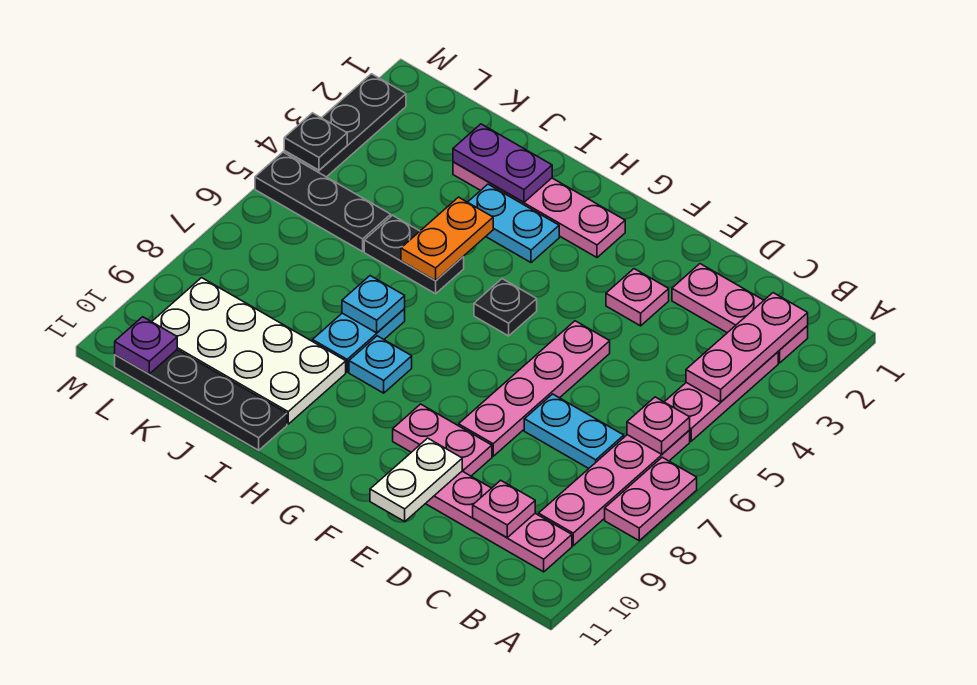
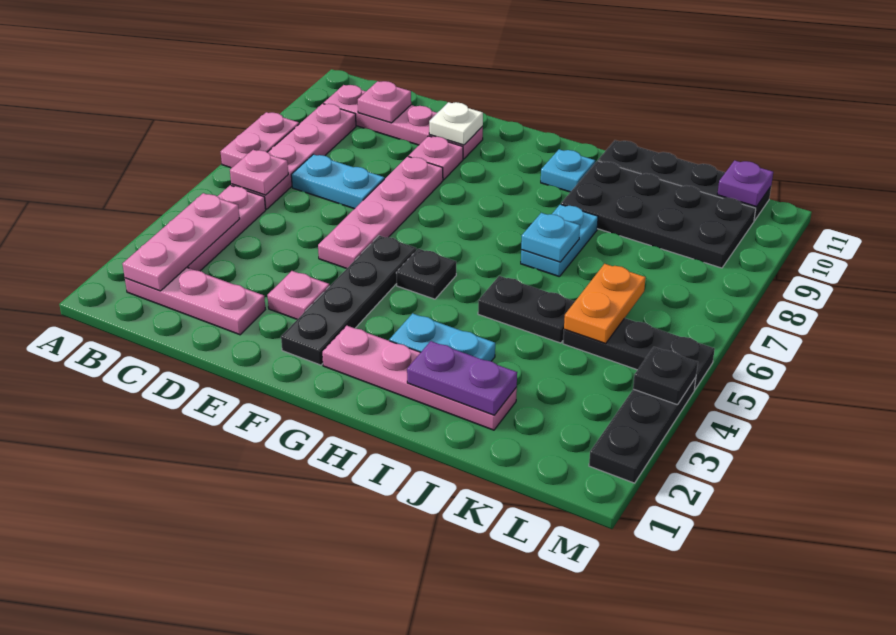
pink 1x2 plate [393,404,492,476] -> pink 1x1 plate [409,136,463,180]
white 1x2 plate [370,438,462,521] -> white 1x1 plate [429,102,483,145]
none -> black 1x4 plate [281,236,416,365]
cyan 1x1 plate [349,336,412,393] -> cyan 1x1 plate moved to [541,149,595,192]
orange 1x2 plate [401,197,493,281] -> orange 1x2 plate moved to [564,264,646,344]
white 2x4 plate [152,278,346,424] -> black 2x4 plate [561,161,756,268]

